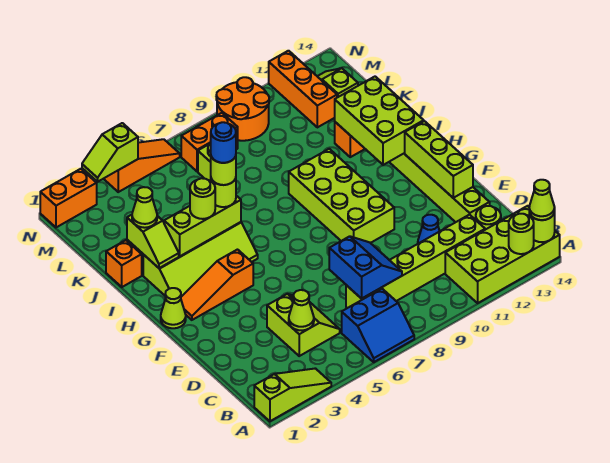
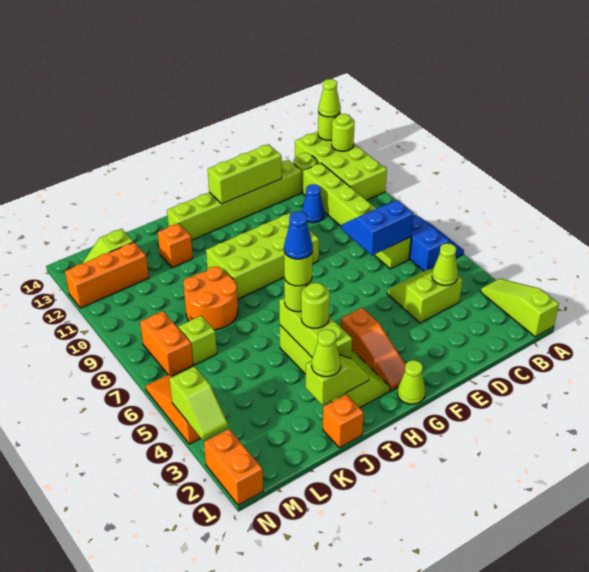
lime 2x3 brick [335,77,424,165] -> none
blue 1x1 round brick [210,122,236,163] -> blue 1x1 cone [284,211,313,259]
orange 2x2 round brick [216,77,269,141] -> orange 2x2 round brick moved to [183,267,238,330]

